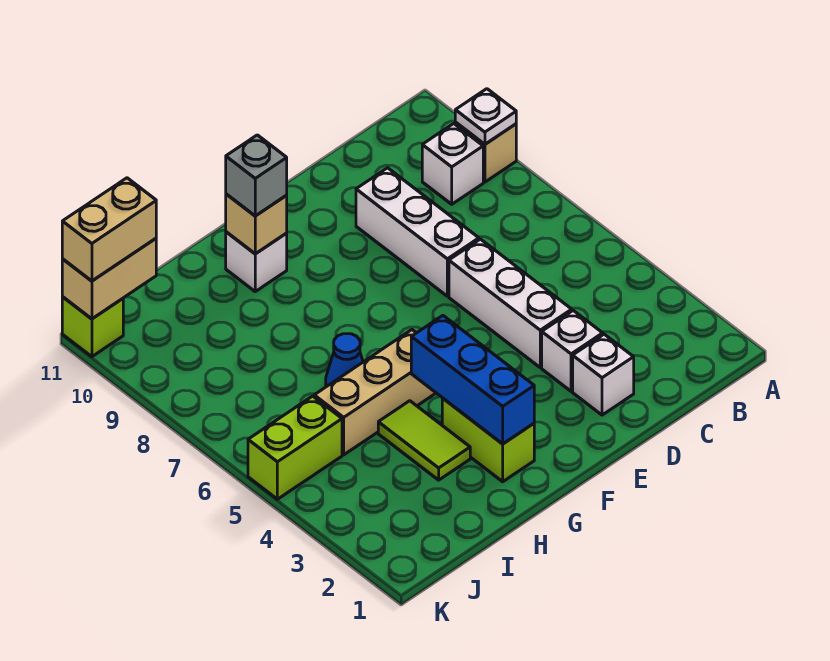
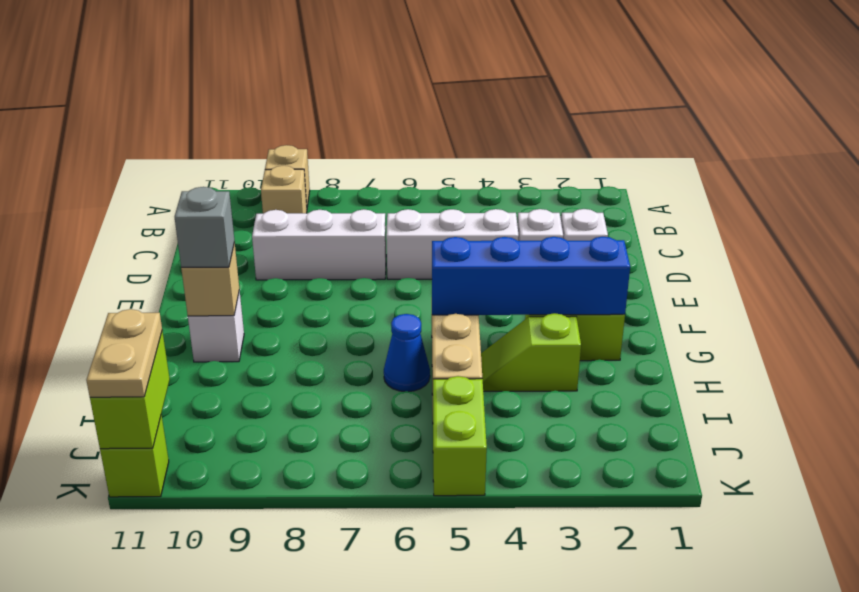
white 1x1 plate [455,89,516,144] -> none
white 1x1 brick [422,124,483,204] -> tan 1x1 brick [261,166,307,214]
blue 1x3 brick [411,316,534,444] -> blue 1x4 brick [432,237,630,315]
lime 1x2 tile [378,401,470,480] -> lime 1x2 slope [481,313,581,391]
tan 1x2 brick [62,239,156,319] -> lime 1x2 brick [90,331,170,449]
tan 1x2 brick [62,178,156,281] -> tan 1x2 plate [86,309,162,397]

